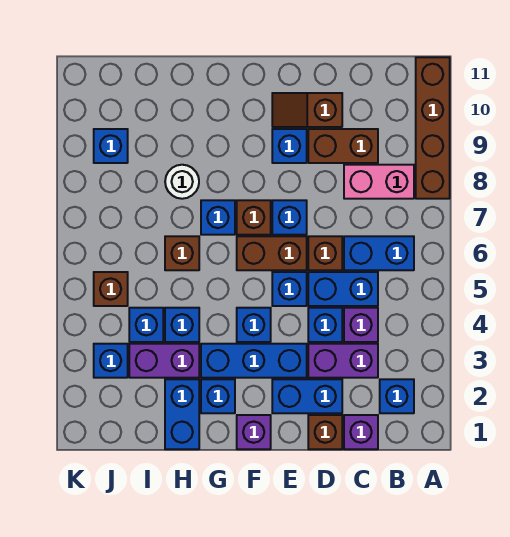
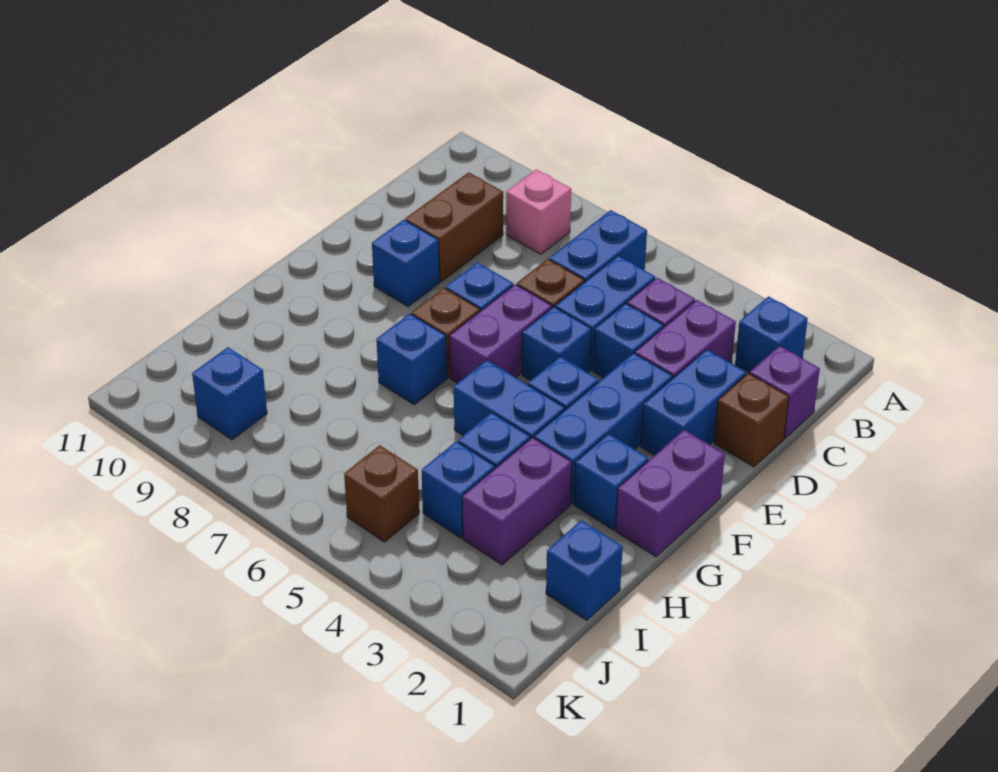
brown 1x4 brick [416,57,450,199] -> none
pink 1x2 brick [344,165,414,199] -> pink 1x1 brick [506,169,571,254]
brown 1x2 slope [272,93,342,127] -> none
brown 1x2 brick [237,236,307,270] -> purple 1x2 brick [449,284,552,383]
purple 1x1 brick [237,415,271,449] -> purple 1x2 brick [616,430,725,557]
blue 1x2 brick [165,379,199,449] -> blue 1x2 brick moved to [454,360,565,439]
brown 1x1 brick [165,236,199,270] -> none
white 1x1 round brick [165,165,199,199] -> none
blue 1x1 brick [94,344,128,378] -> blue 1x1 brick moved to [546,520,623,620]

